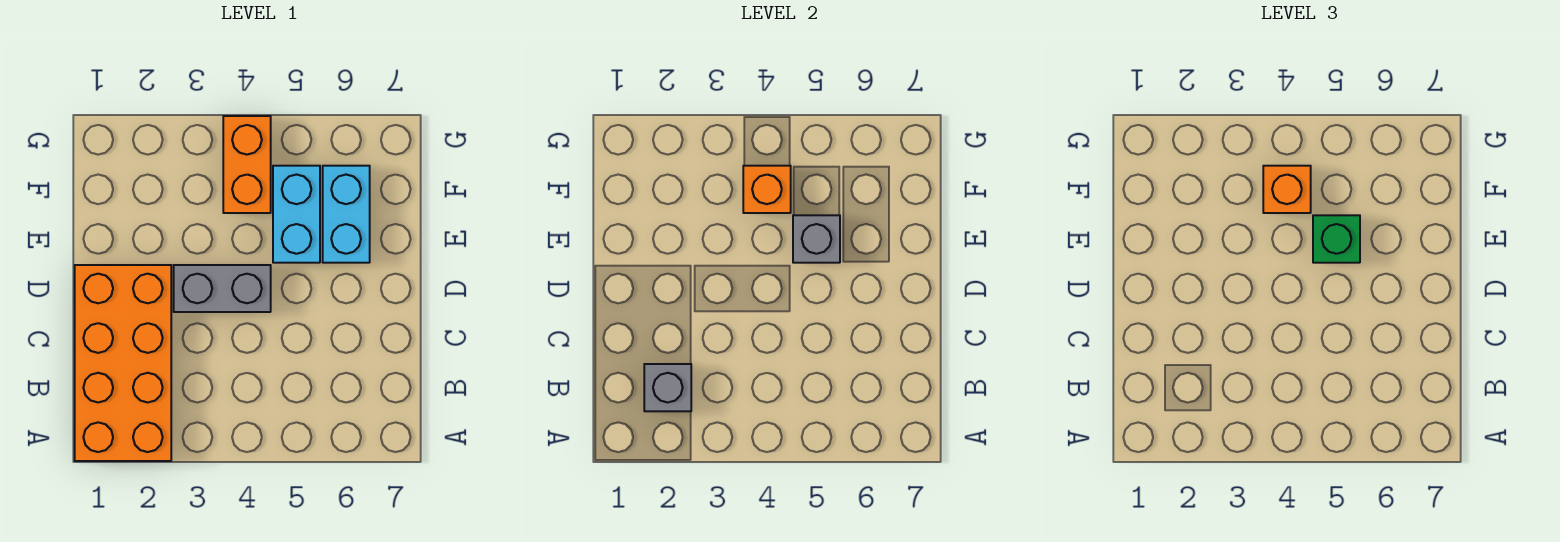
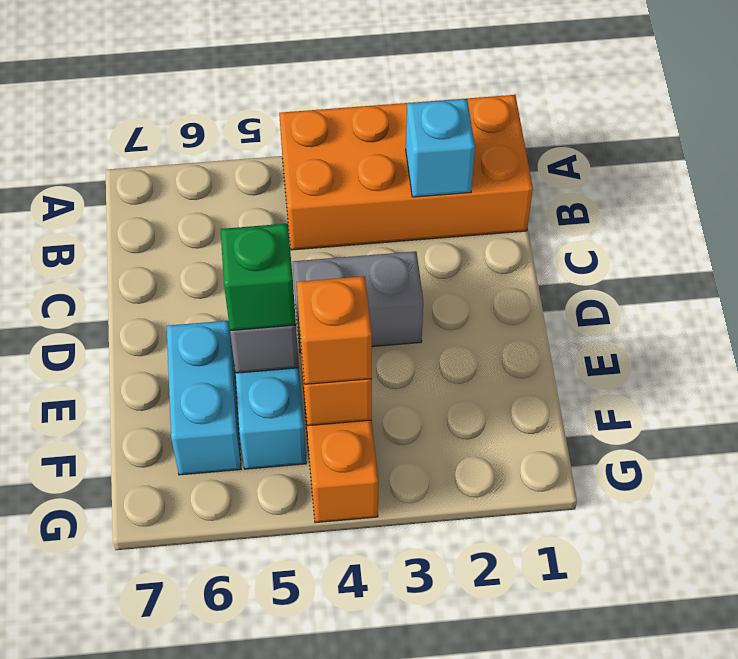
orange 2x4 brick [75,265,171,461] -> orange 2x4 brick turned to [279,95,533,250]
grey 1x1 brick [644,364,691,411] -> cyan 1x1 brick [406,99,475,197]

